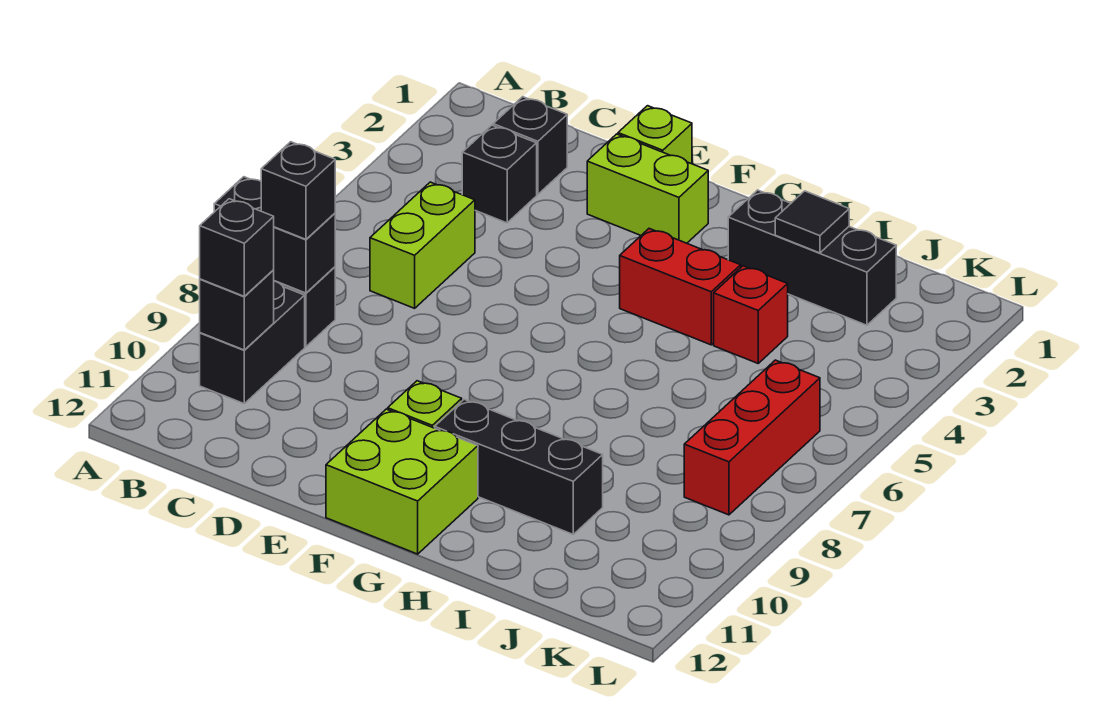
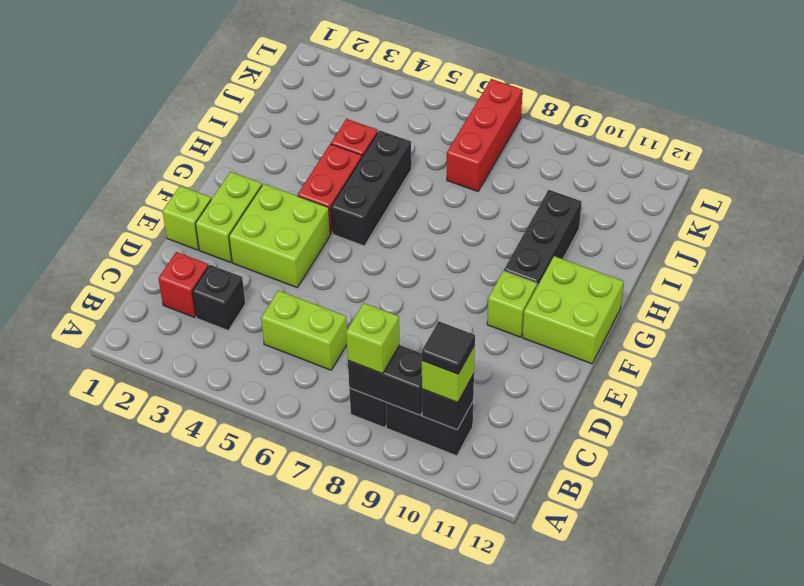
black 1x2 brick [214,177,335,293] -> black 1x2 brick turned to [348,345,422,415]
black 1x1 brick [261,142,335,239] -> lime 1x1 brick [346,303,400,374]
black 1x1 brick [200,199,274,297] -> lime 1x1 brick [422,345,475,403]
black 1x1 brick [493,97,567,194] -> red 1x1 brick [158,252,209,317]
none -> lime 2x2 brick [229,184,330,287]
black 1x3 brick [728,190,896,325] -> black 1x3 brick moved to [331,130,411,246]
black 1x1 tile [775,191,849,253] -> black 1x1 tile moved to [422,321,475,374]
red 1x3 brick [684,360,820,515] -> red 1x3 brick turned to [447,79,523,191]

